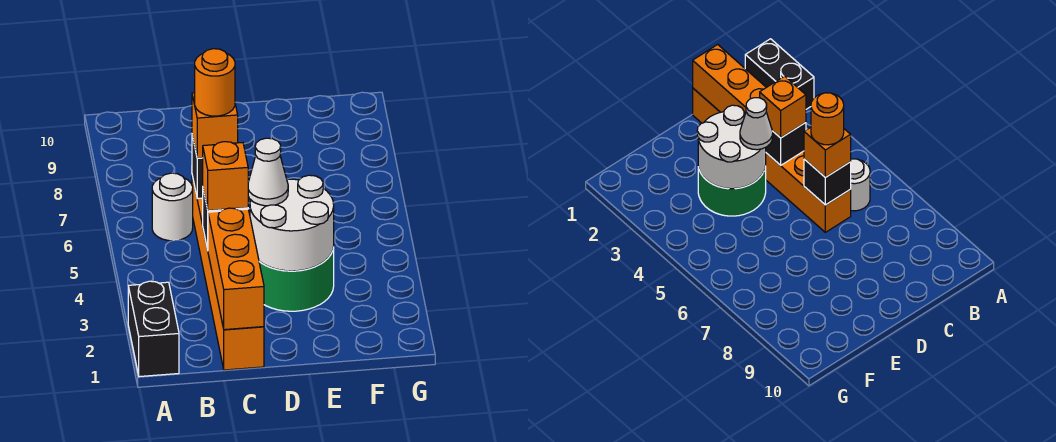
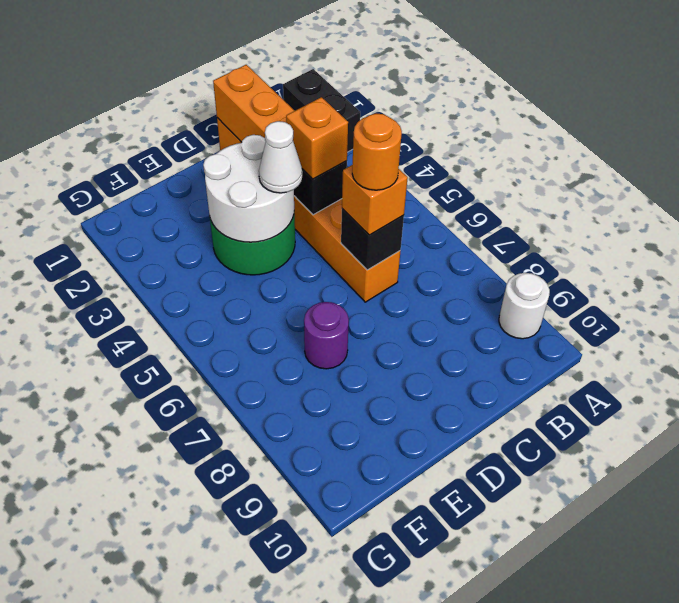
white 1x1 round brick [152,173,193,241] -> white 1x1 round brick moved to [499,273,550,339]
none -> purple 1x1 round brick [304,302,349,369]

